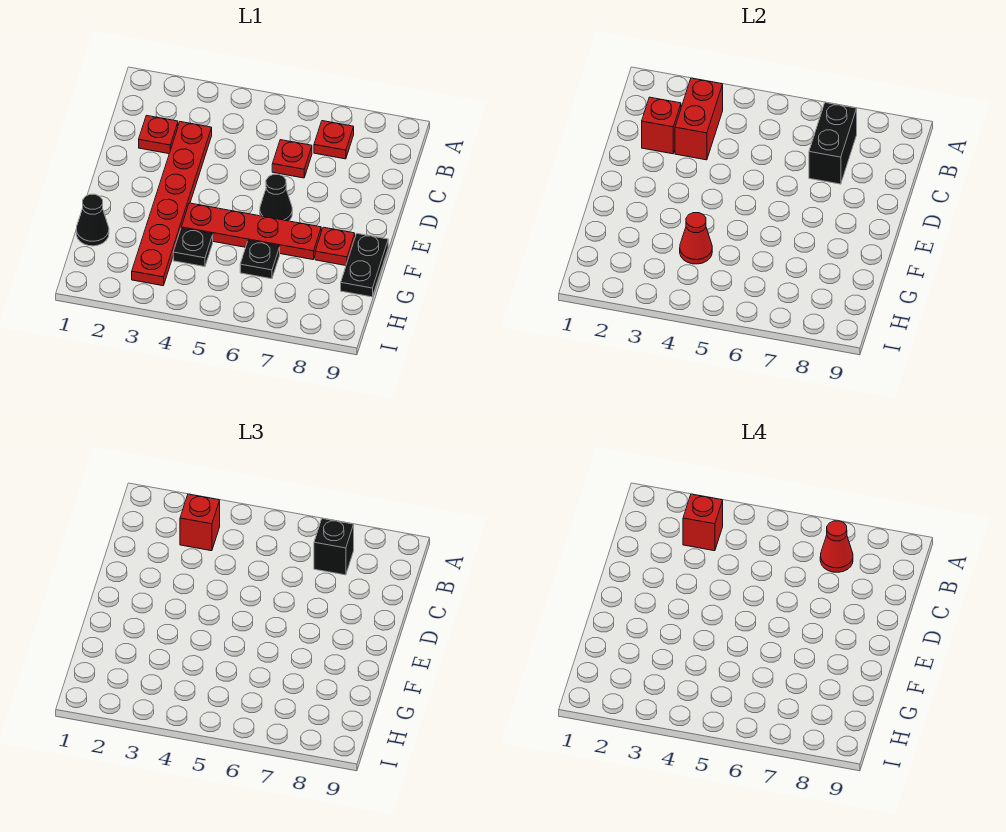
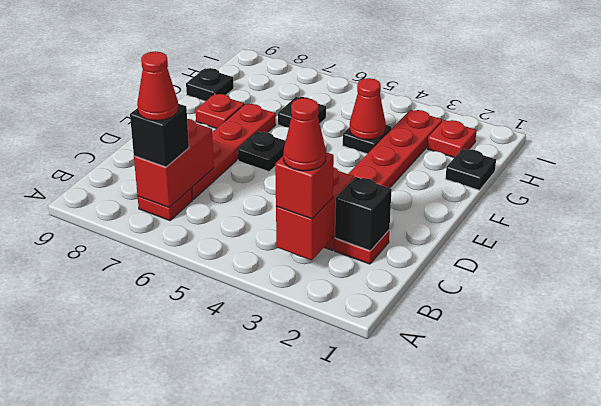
red 1x1 brick [683,494,723,551] -> red 1x1 cone [283,98,326,171]
black 1x2 brick [809,102,857,184] -> red 1x2 brick [134,119,214,208]
red 1x1 brick [642,97,681,154] -> black 1x1 brick [335,177,392,251]
red 1x1 plate [272,140,312,178] -> red 1x1 plate moved to [427,120,477,158]
black 1x1 cone [260,174,292,221] -> black 1x1 plate [238,131,286,172]
red 1x4 plate [181,203,321,260] -> red 1x4 plate turned to [191,104,276,200]
black 1x2 plate [341,234,388,297] -> black 1x1 plate [186,68,234,101]
black 1x1 cone [76,194,109,246] -> black 1x1 plate [446,149,496,190]

